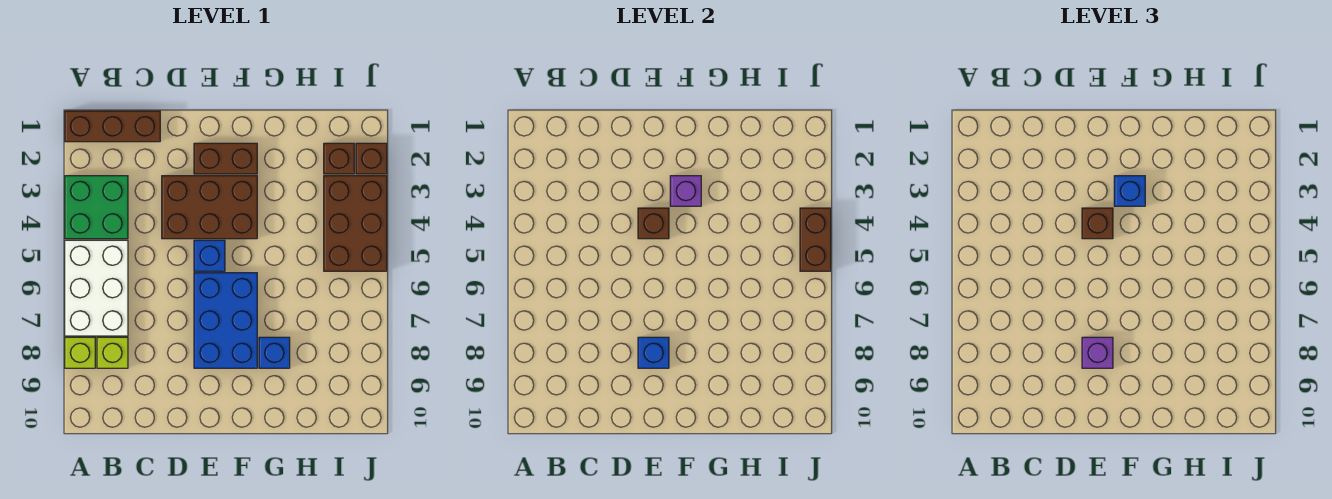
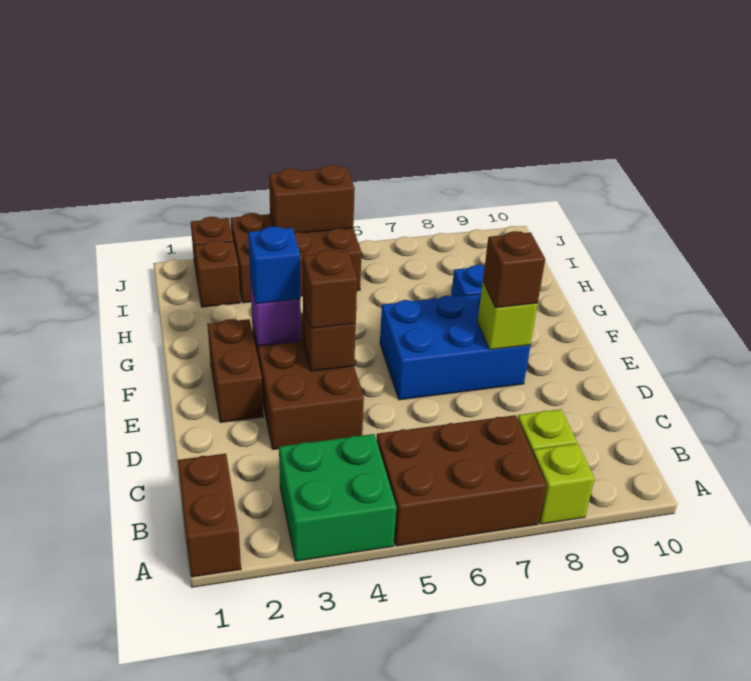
brown 1x3 brick [65,111,160,142] -> brown 1x2 brick [178,454,241,577]
white 2x3 brick [65,240,128,336] -> brown 2x3 brick [377,415,546,546]
blue 1x1 brick [194,240,225,271] -> none
blue 1x1 brick [638,337,669,368] -> lime 1x1 brick [478,282,538,350]
purple 1x1 brick [1082,337,1113,368] -> brown 1x1 brick [483,231,545,308]

